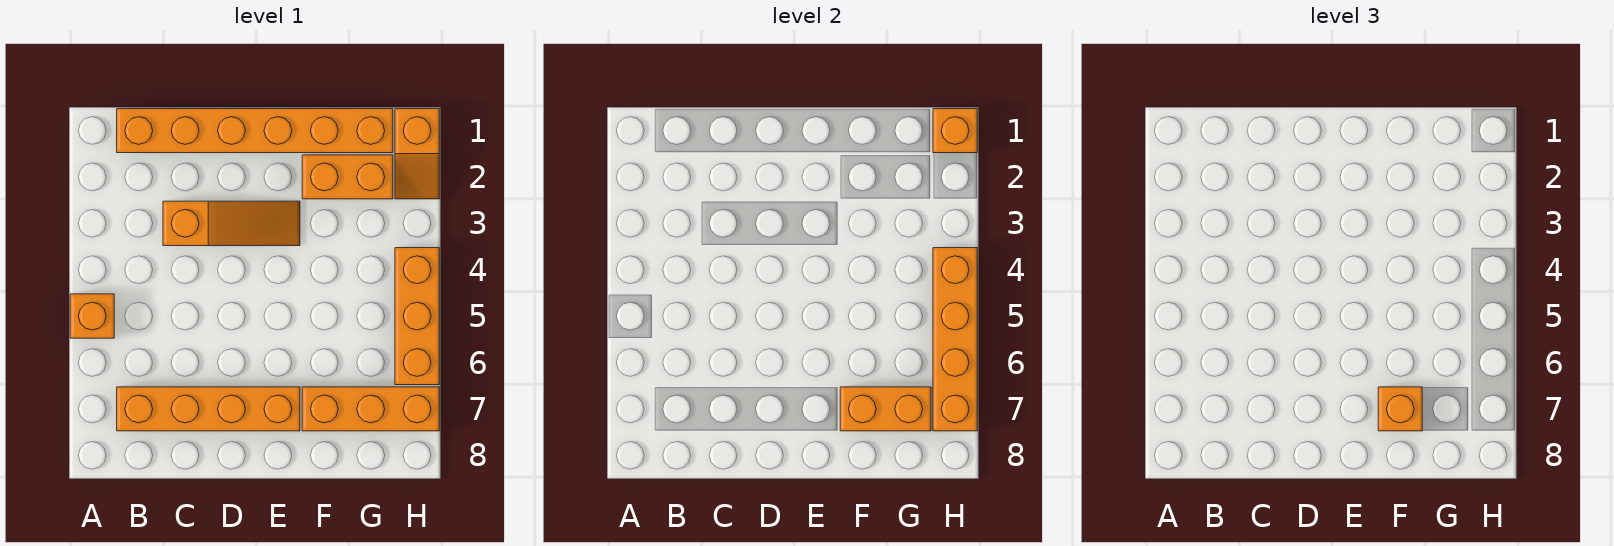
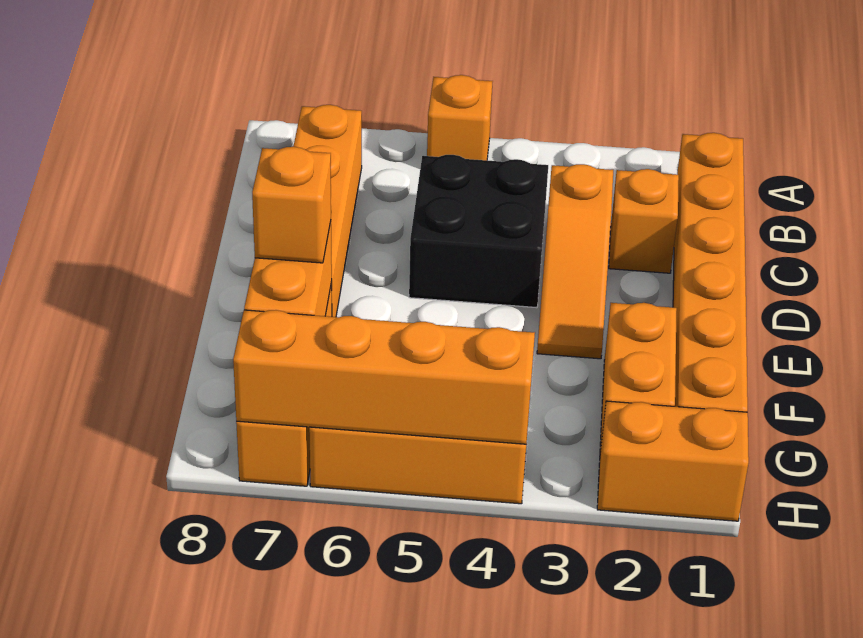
none -> black 2x2 brick [409,155,548,308]
orange 1x2 slope [395,109,439,199] -> orange 1x2 brick [597,401,749,521]
orange 1x1 brick [933,109,977,153] -> orange 1x1 brick moved to [609,169,679,273]

